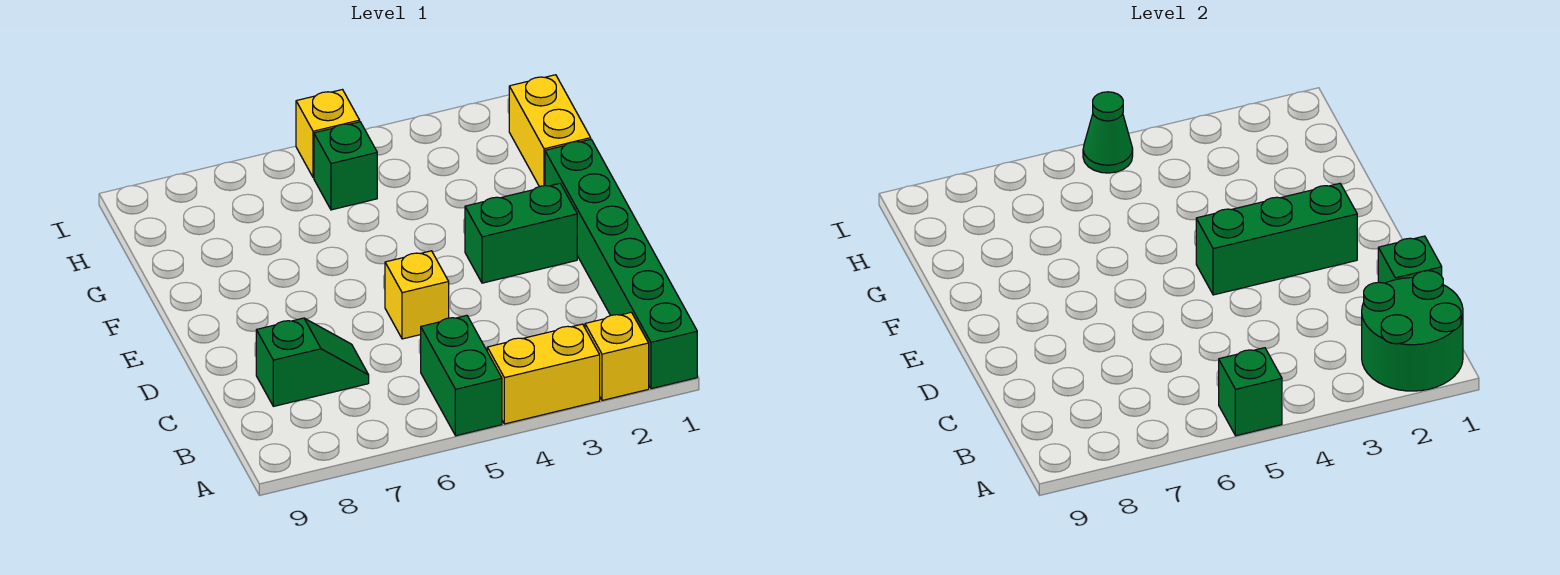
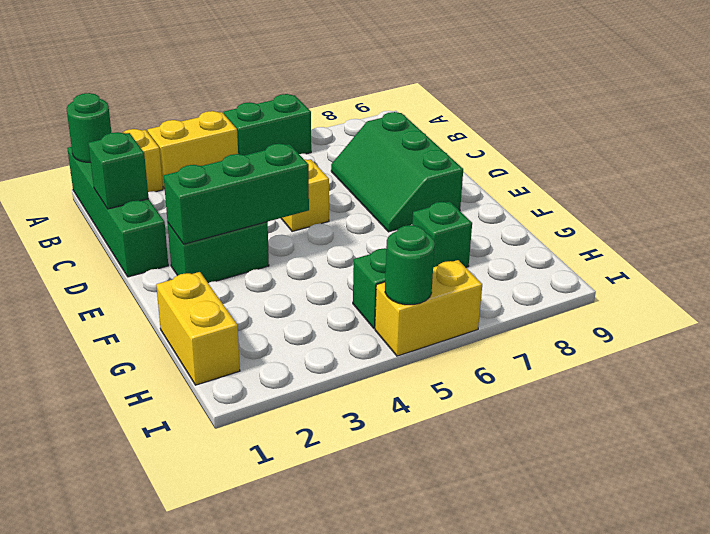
green 1x6 brick [545,139,697,389] -> green 1x4 brick [67,147,168,277]
green 2x2 round brick [1362,271,1463,391] -> green 1x1 round brick [67,93,111,162]
green 1x2 brick [421,315,502,436] -> green 1x2 brick turned to [224,94,311,155]
green 1x1 brick [1219,348,1282,436] -> green 1x1 brick moved to [412,202,472,267]
green 1x2 slope [256,318,369,406] -> green 2x3 slope [331,112,463,232]
yellow 1x1 brick [296,90,360,178] -> yellow 1x2 brick [375,260,482,356]
green 1x1 cone [1083,92,1133,173] -> green 1x1 round brick [385,225,435,305]

